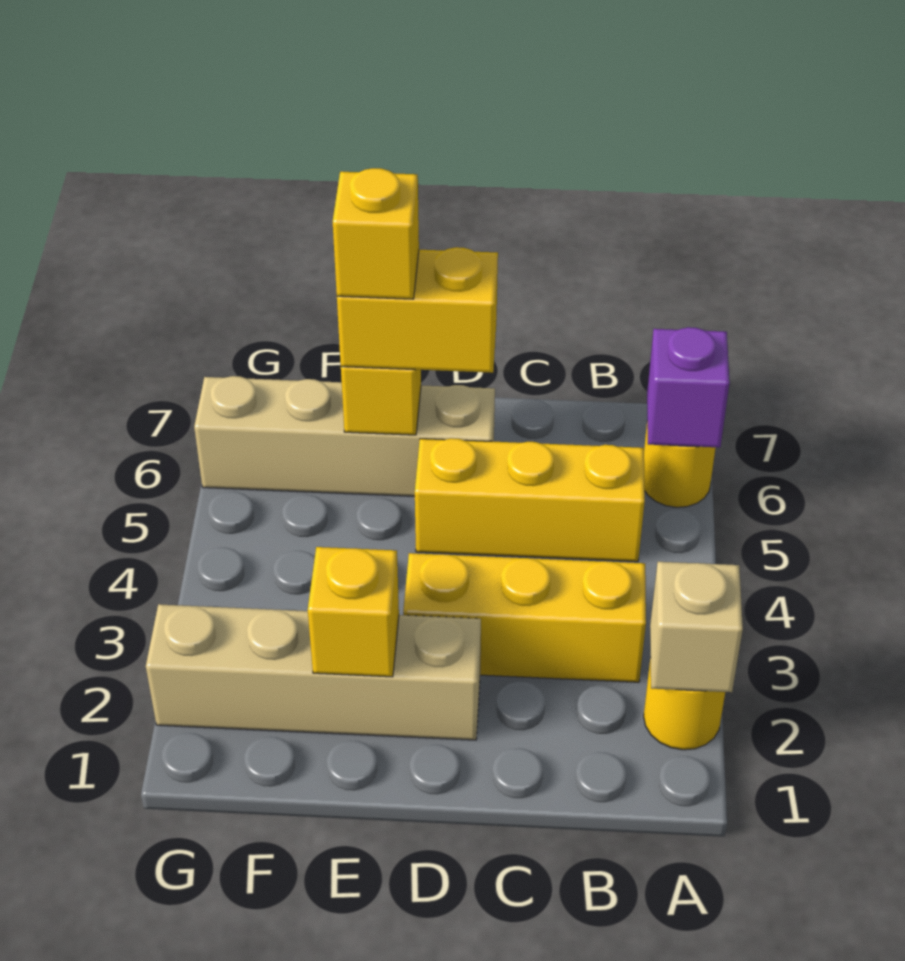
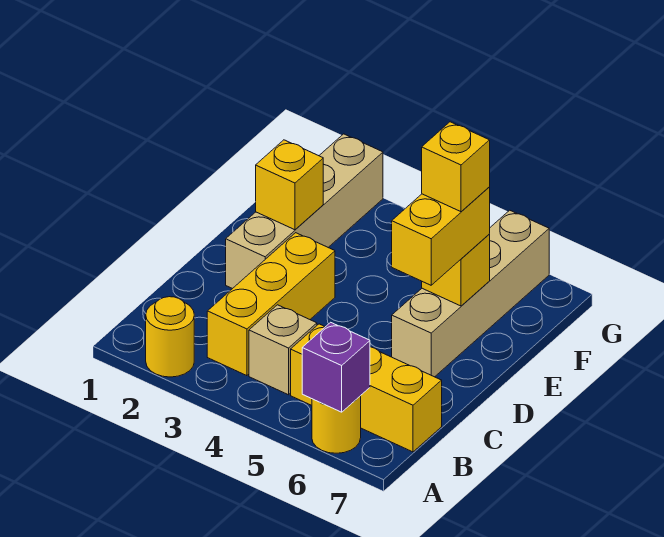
tan 1x1 brick [650,562,743,692] -> tan 1x1 brick moved to [249,305,317,395]
yellow 1x3 brick [415,438,645,562] -> yellow 1x3 brick turned to [291,324,442,452]

